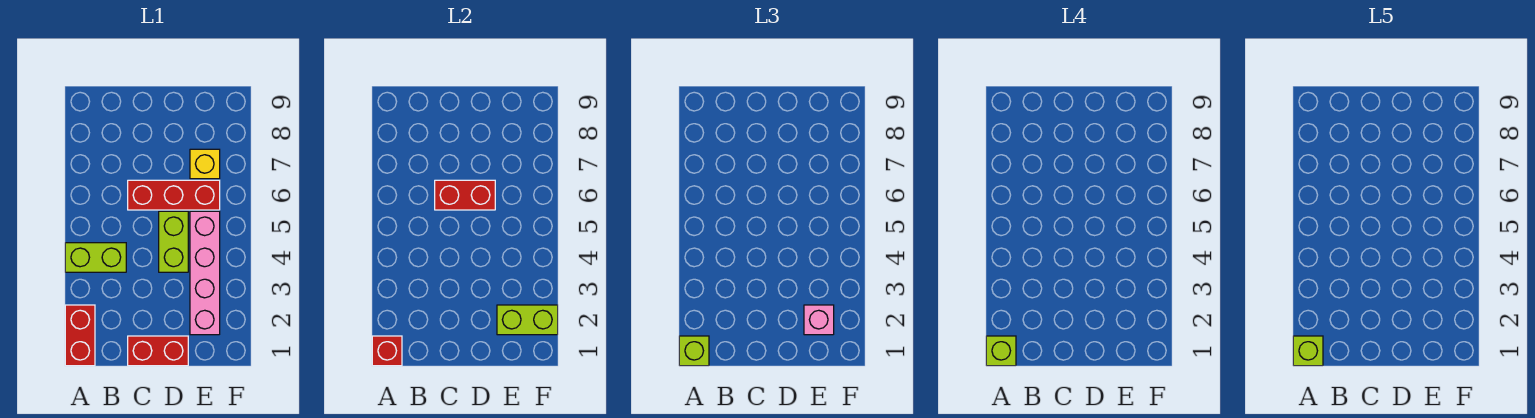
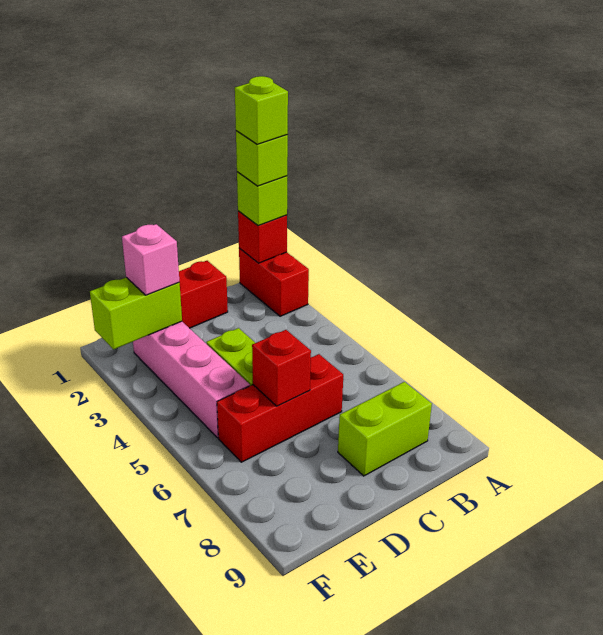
lime 1x2 brick [65,243,126,272] -> lime 1x2 brick moved to [338,382,432,476]
red 1x2 brick [435,180,495,210] -> red 1x1 brick [252,330,311,406]
yellow 1x1 brick [190,149,220,179] -> none

